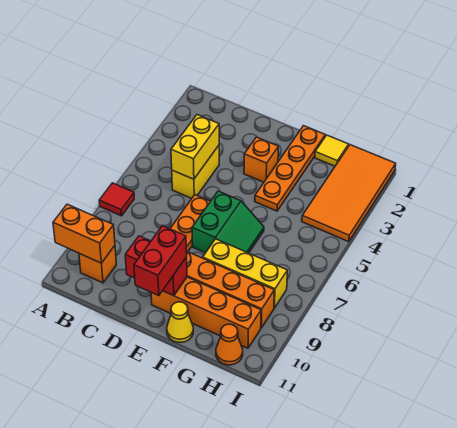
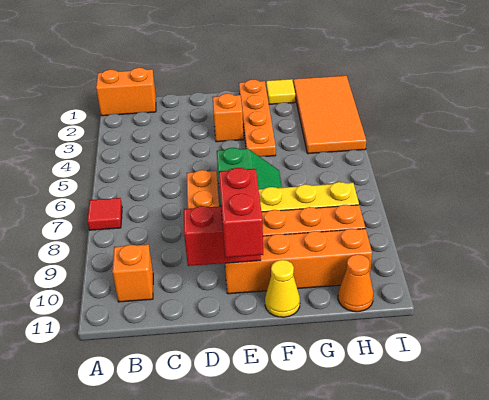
orange 1x2 brick [53,204,115,263] -> orange 1x2 brick moved to [96,68,156,116]
yellow 1x2 brick [172,145,219,198] -> none
yellow 1x2 brick [171,115,219,179] -> none

